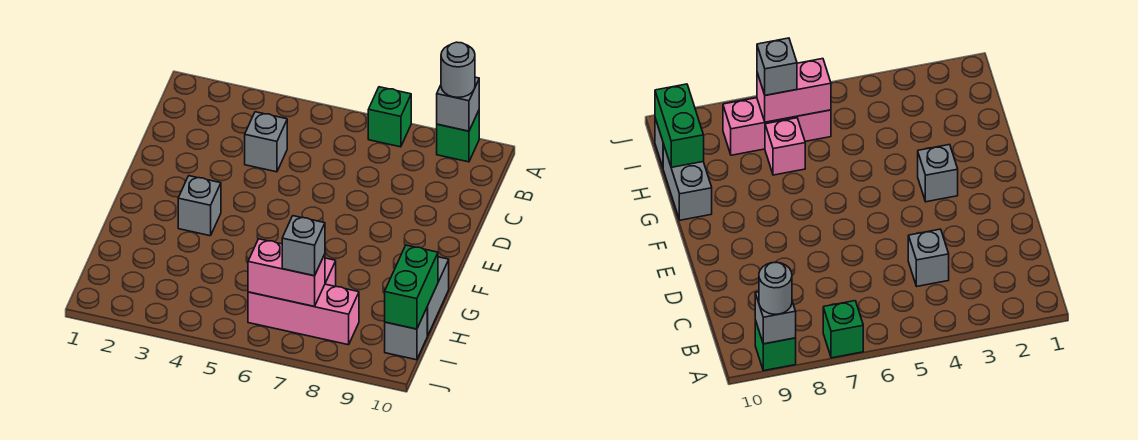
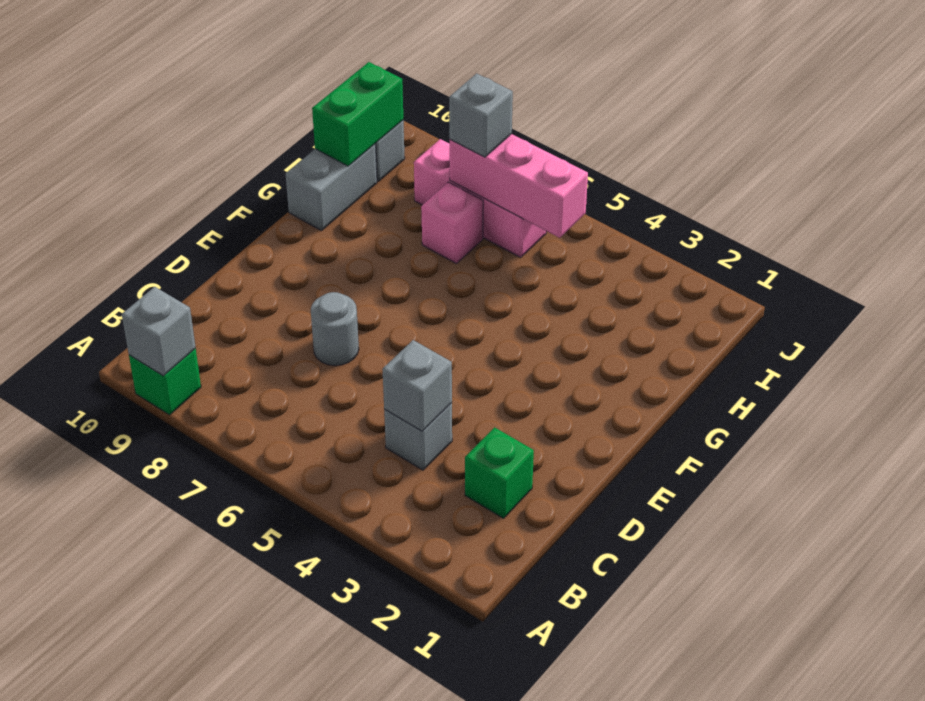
green 1x1 brick [368,87,411,147] -> green 1x1 brick moved to [465,427,534,518]
grey 1x1 round brick [441,42,475,97] -> grey 1x1 round brick moved to [311,292,359,366]
grey 1x1 brick [178,176,221,236] -> grey 1x1 brick moved to [382,340,452,431]
pink 1x2 brick [248,239,325,307] -> pink 1x3 brick [450,134,588,238]

